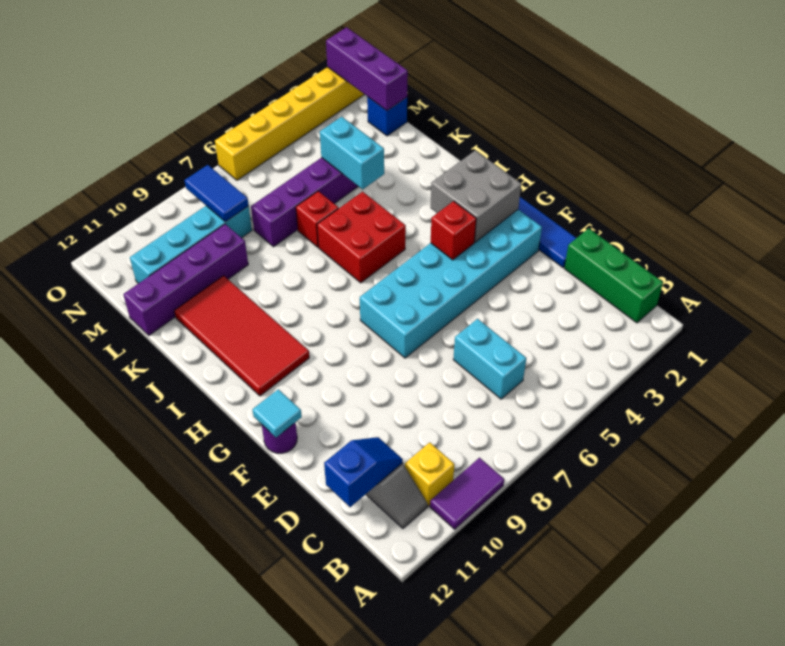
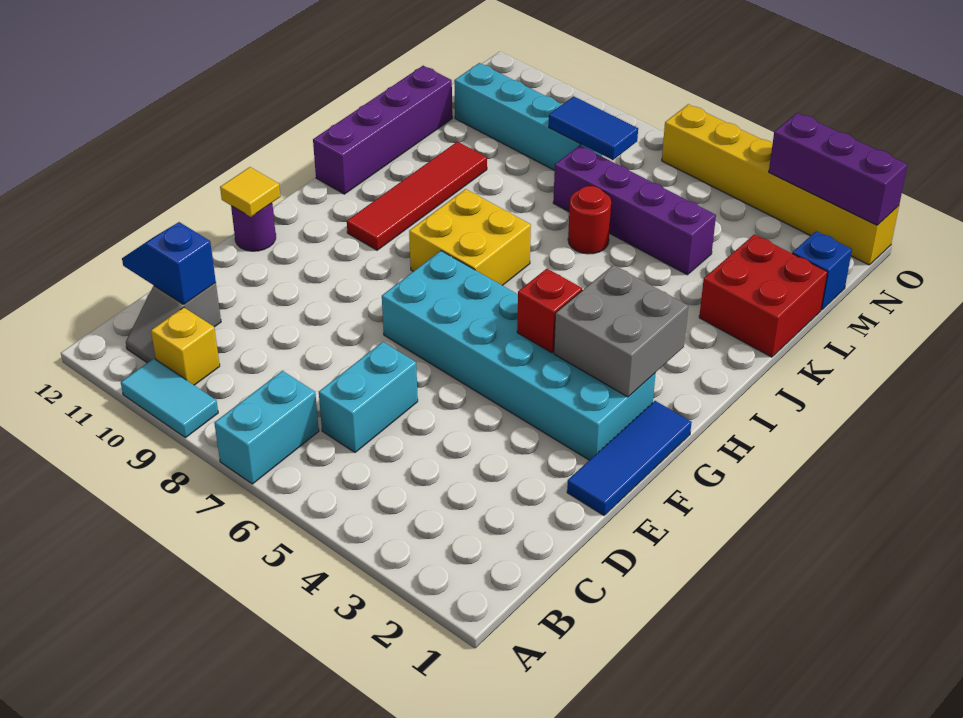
purple 1x2 tile [430,458,504,529] -> cyan 1x2 tile [121,359,218,438]
green 1x3 brick [564,228,663,323] -> none
blue 1x2 slope [324,437,403,507] -> blue 1x2 slope turned to [122,222,216,304]
cyan 1x1 tile [252,389,302,437] -> yellow 1x1 tile [220,167,280,217]
none -> yellow 2x2 brick [409,189,531,285]
red 2x4 tile [174,276,309,396] -> red 1x4 tile [347,142,487,250]
red 2x2 brick [317,192,406,283] -> red 2x2 brick moved to [699,234,828,357]
cyan 1x2 brick [320,117,384,189] -> cyan 1x2 brick moved to [214,371,319,484]
red 1x1 brick [296,191,338,247] -> red 1x1 round brick [568,186,611,254]
purple 1x4 brick [123,224,248,335] -> purple 1x4 brick turned to [313,66,452,194]
purple 1x3 brick [326,27,408,111] -> purple 1x3 brick turned to [769,113,908,225]
blue 1x2 tile [184,165,249,222] -> blue 1x2 tile turned to [549,96,638,160]

